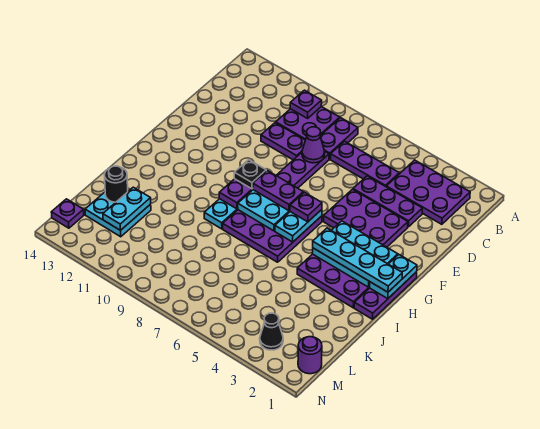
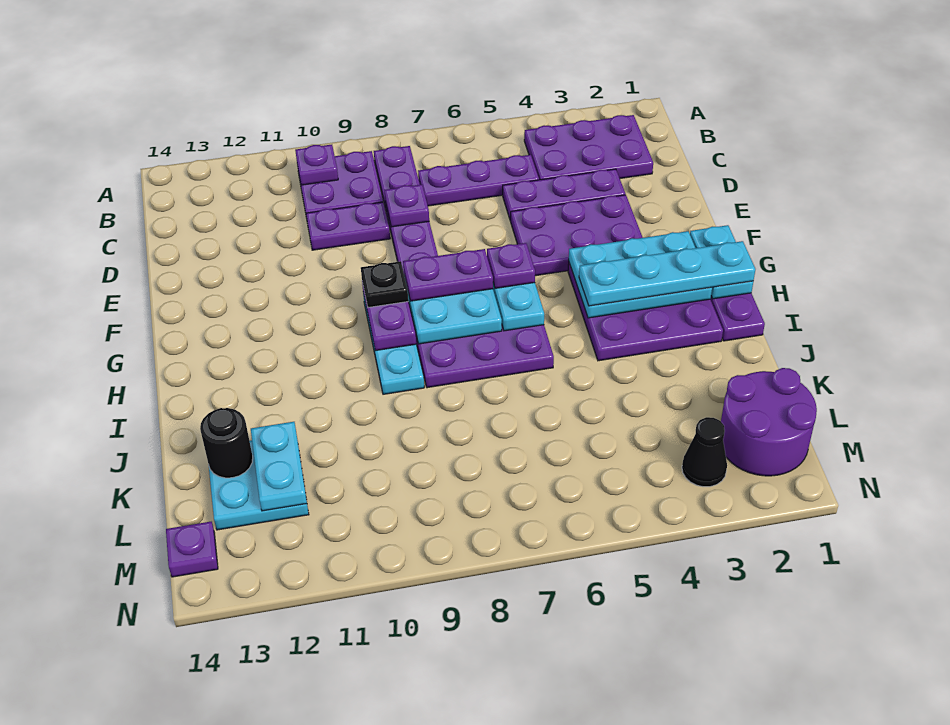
purple 1x1 cone [302,127,325,163] -> purple 1x1 plate [385,185,429,227]
purple 1x1 round brick [298,337,322,374] -> purple 2x2 round brick [721,368,817,476]

